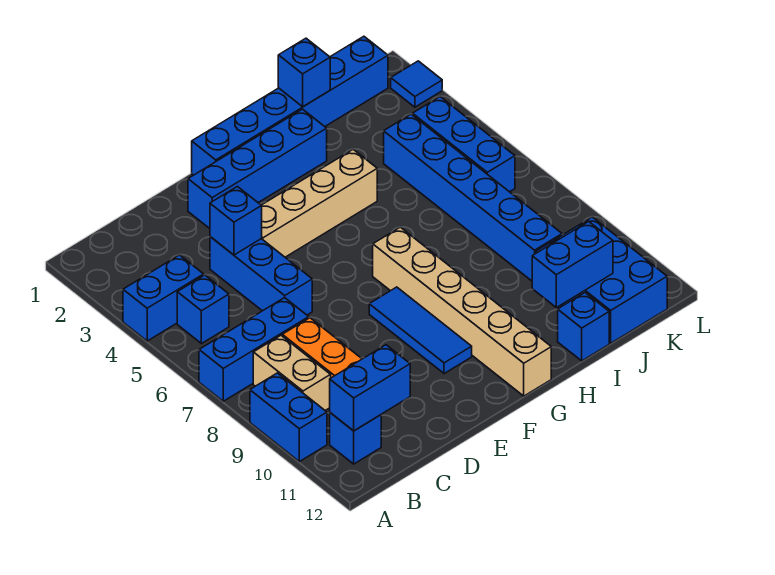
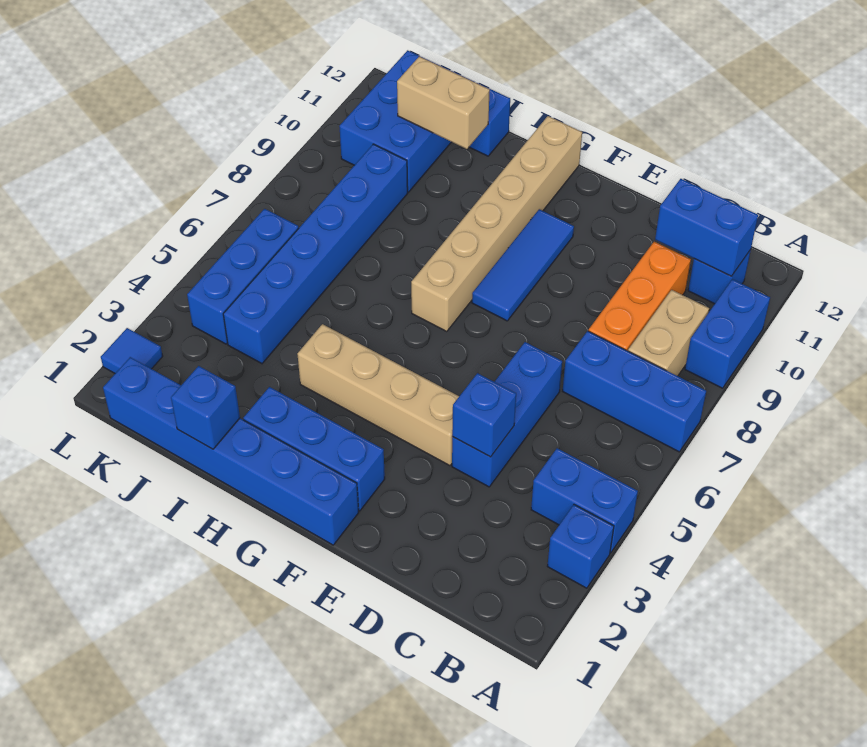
blue 1x1 brick [177,275,229,344] -> blue 1x1 brick moved to [547,505,614,588]
blue 1x4 brick [188,109,327,229] -> blue 1x3 brick [243,387,385,511]
blue 1x2 brick [532,221,613,307] -> tan 1x2 brick [397,56,490,149]

